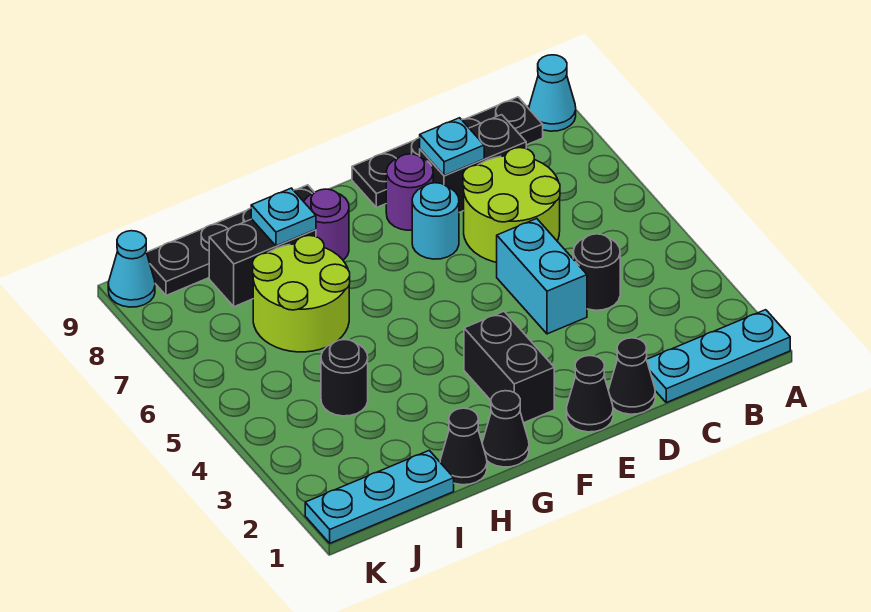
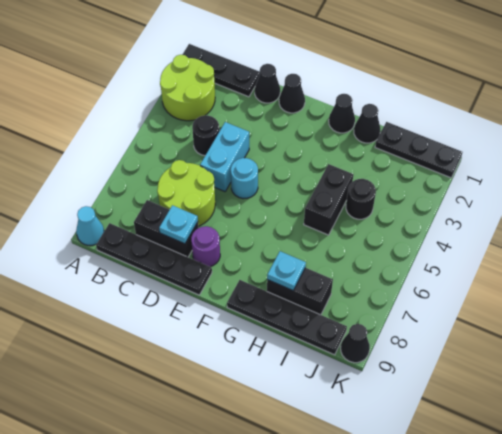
cyan 1x3 plate [647,310,790,403] -> black 1x3 plate [182,44,260,97]
cyan 1x1 round brick [412,183,459,259] -> cyan 1x1 round brick moved to [231,158,258,199]
black 1x2 brick [464,311,554,423] -> black 1x2 brick moved to [304,164,353,235]
purple 1x1 round brick [304,189,349,260] -> none
lime 2x2 round brick [253,236,350,352] -> lime 2x2 round brick moved to [160,55,215,121]
cyan 1x3 plate [305,450,454,543] -> black 1x3 plate [375,122,463,178]
cyan 1x1 cone [108,231,155,307] -> black 1x1 cone [341,324,370,363]

